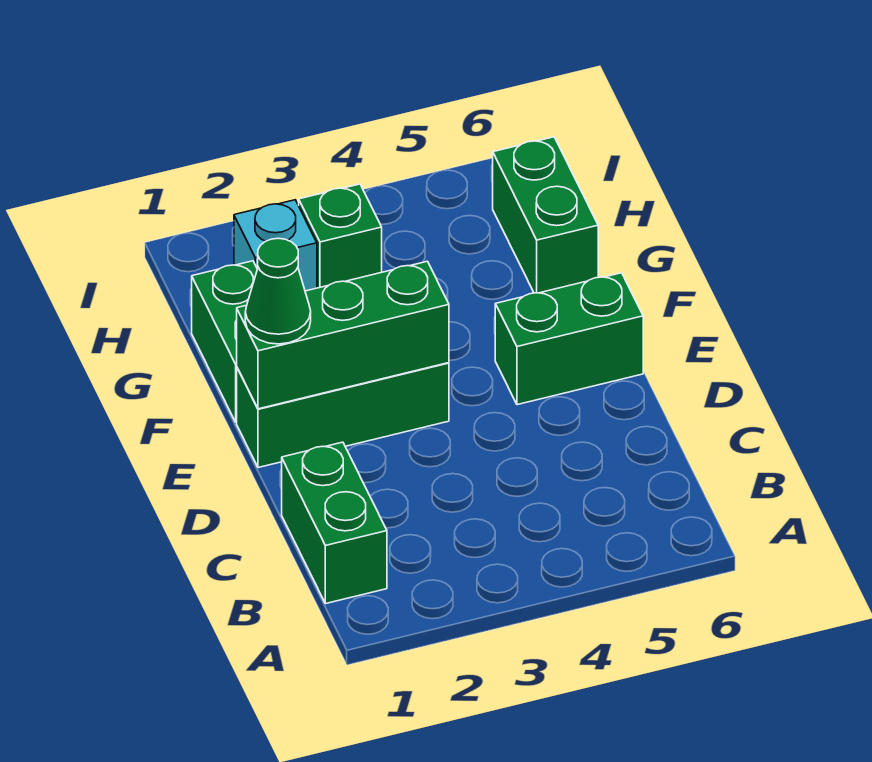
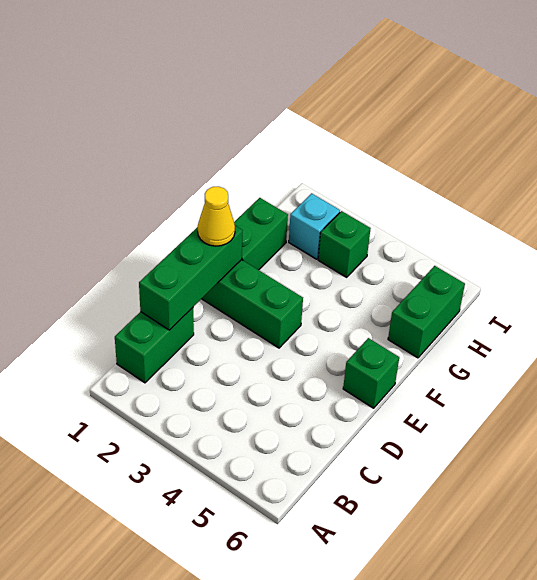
green 1x3 brick [237,261,449,409] -> green 1x3 brick turned to [139,226,243,330]
green 1x1 cone [245,238,311,344] -> yellow 1x1 cone [198,186,235,246]
green 1x2 brick [495,273,643,405] -> green 1x1 brick [343,338,399,408]

